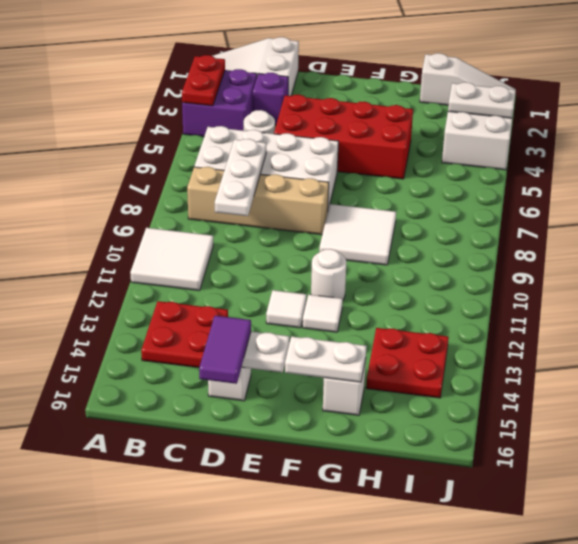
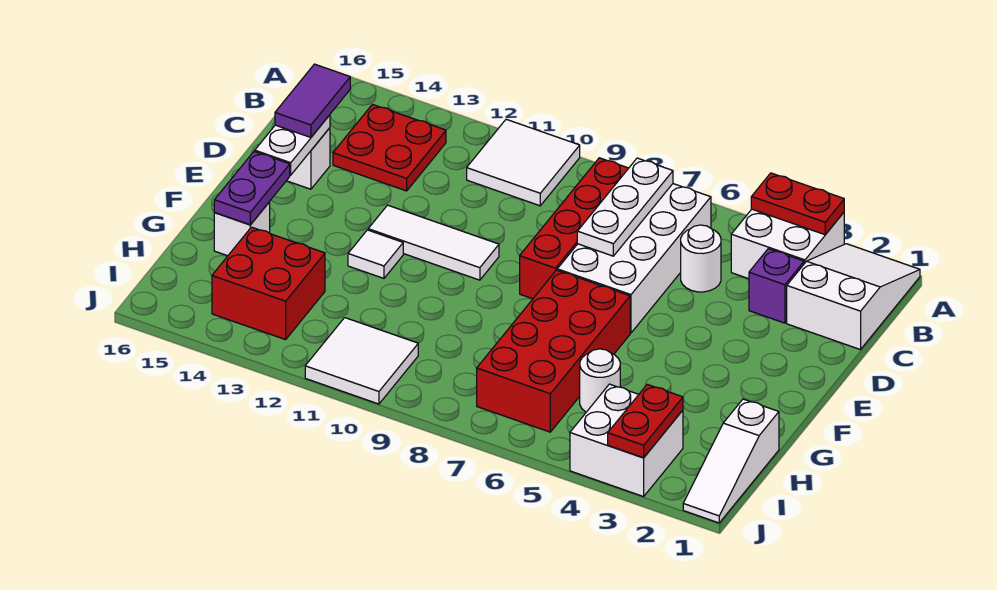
purple 2x2 brick [182,69,257,137] -> white 2x2 brick [731,209,844,279]
tan 1x4 brick [187,167,329,235] -> red 1x4 brick [520,158,629,299]
white 1x3 plate [215,139,266,216] -> white 1x3 plate turned to [577,158,673,256]
red 2x4 brick [274,95,413,179] -> red 2x4 brick moved to [477,270,630,432]
purple 1x2 tile [199,316,251,384] -> purple 1x2 tile turned to [275,64,350,137]
white 1x1 tile [266,290,307,328] -> white 1x3 tile [368,205,499,280]
white 2x2 tile [319,204,396,265] -> white 2x2 tile moved to [305,318,418,404]
white 1x1 round brick [311,249,346,300] -> white 1x1 round brick moved to [580,349,620,412]
white 1x2 plate [285,336,367,382] -> purple 1x2 plate [214,152,290,225]
red 2x2 plate [366,328,449,398] -> red 2x2 brick [212,227,325,340]
white 1x2 plate [448,82,516,118] -> red 1x2 plate [608,384,683,458]

